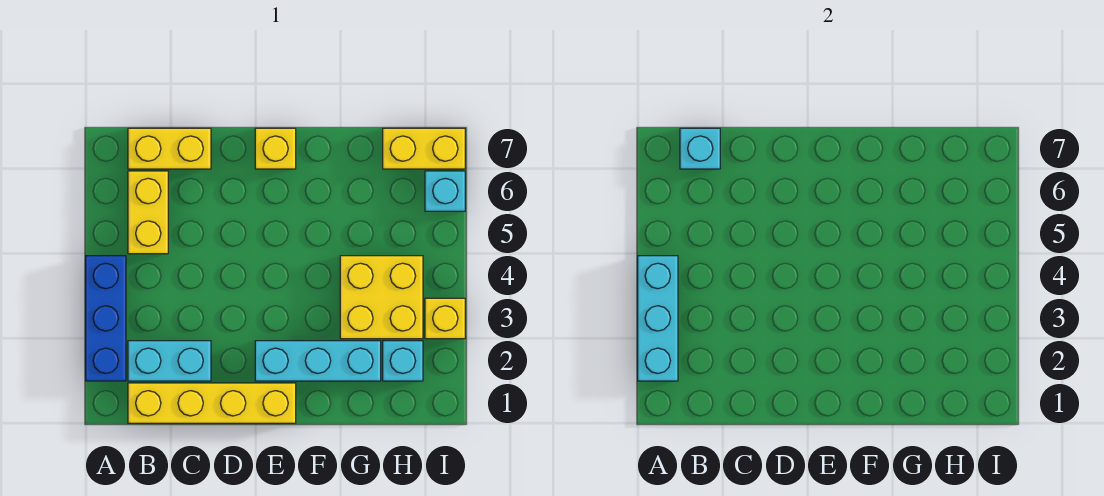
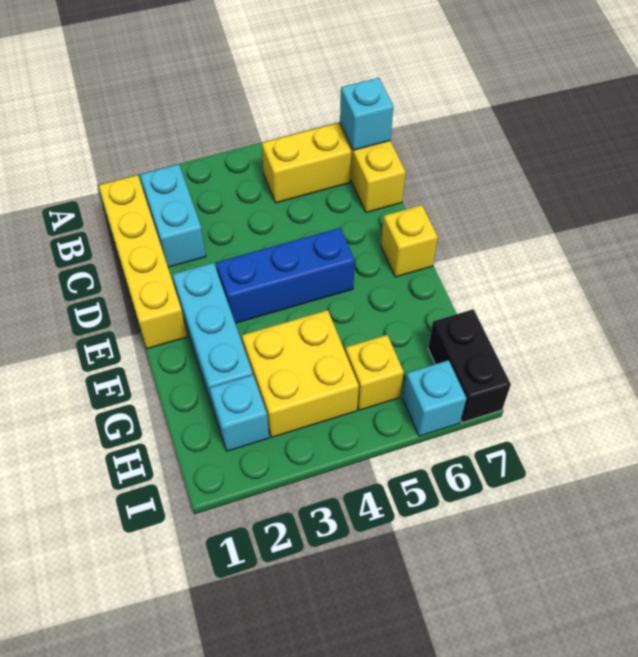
blue 1x3 brick [86,256,126,381] -> blue 1x3 brick moved to [216,228,355,323]
cyan 1x3 brick [638,256,678,381] -> none
yellow 1x2 brick [383,128,465,169] -> black 1x2 brick [428,309,511,423]
yellow 1x1 brick [425,298,465,339] -> yellow 1x1 brick moved to [345,335,404,410]

